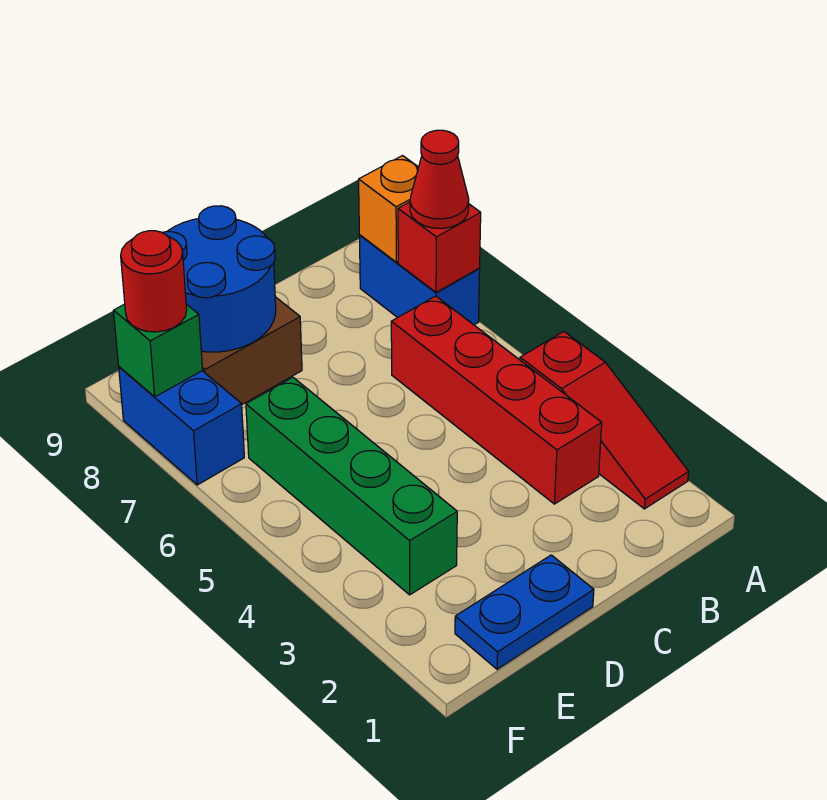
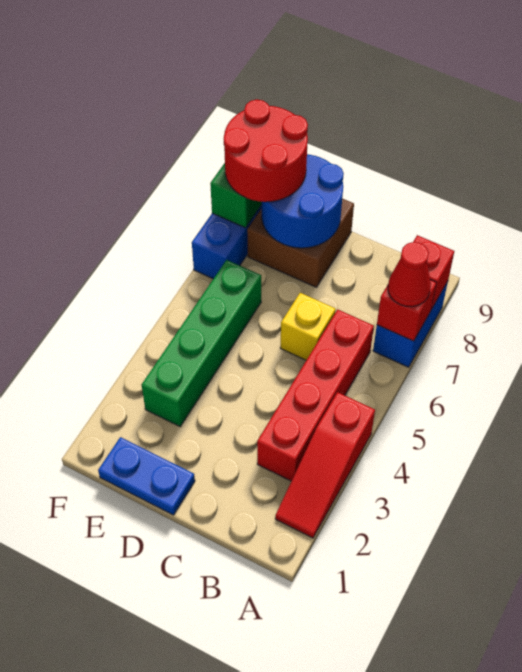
orange 1x1 brick [359,156,419,262] -> red 1x1 brick [413,235,454,309]
none -> yellow 1x1 brick [280,293,336,360]
red 1x1 round brick [121,231,187,332] -> red 2x2 round brick [224,100,308,202]

